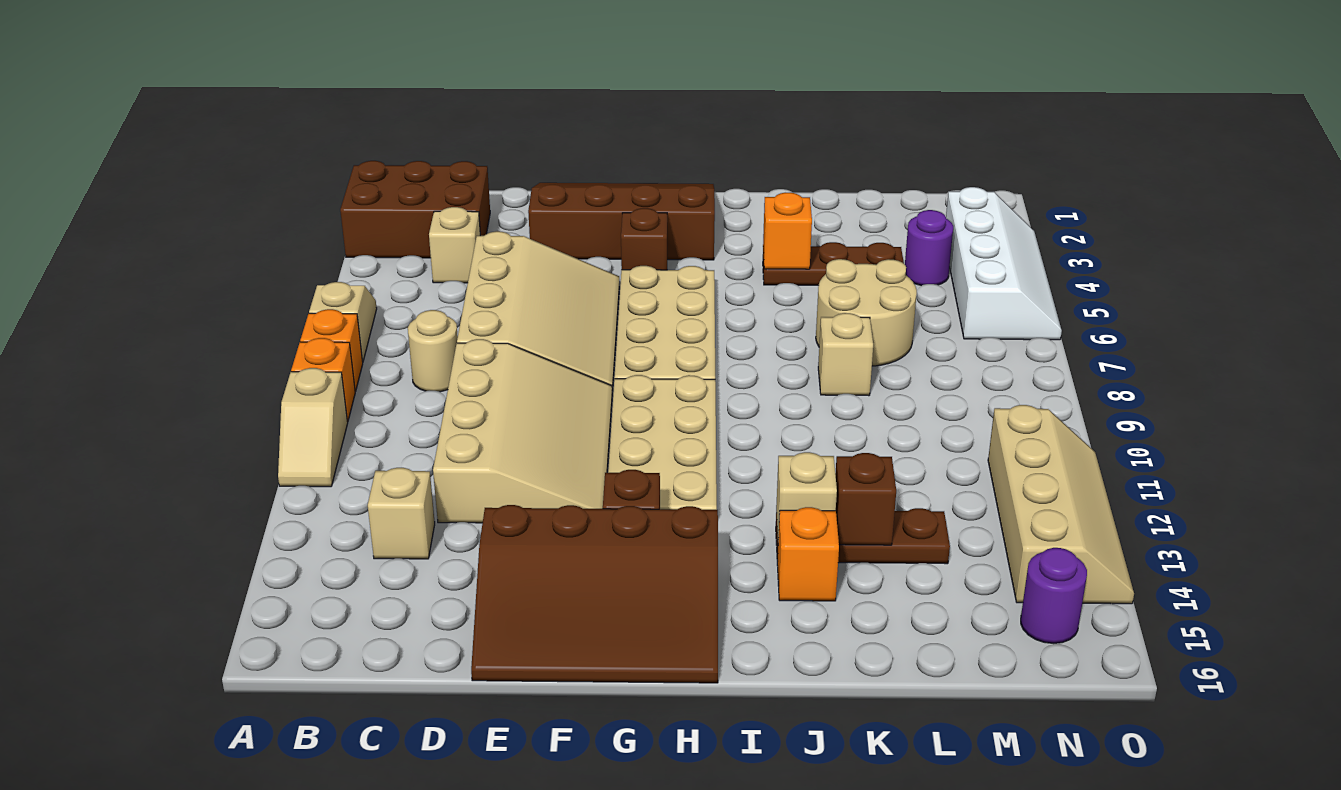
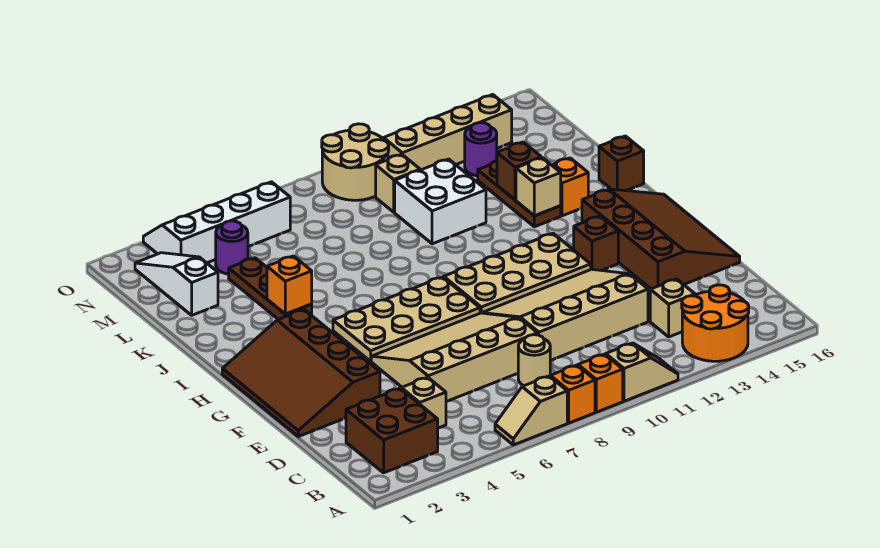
brown 2x3 brick [340,161,490,258] -> brown 2x2 brick [346,388,438,473]
none -> orange 2x2 round brick [682,285,749,361]
brown 1x1 brick [621,208,667,270] -> brown 1x1 brick moved to [599,136,644,191]
tan 2x2 round brick [816,259,917,366] -> tan 2x2 round brick moved to [322,124,389,200]
tan 1x1 brick [818,313,873,396] -> tan 1x1 brick moved to [376,154,420,212]
none -> white 2x2 brick [395,159,486,244]
none -> white 1x3 slope [135,253,218,315]
purple 1x1 round brick [1021,548,1087,643] -> purple 1x1 round brick moved to [465,123,497,176]

